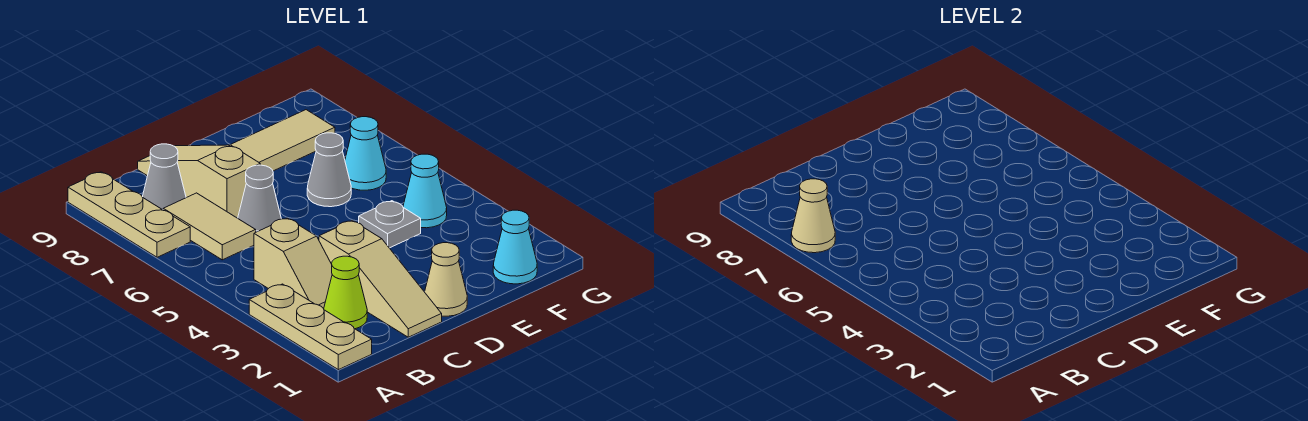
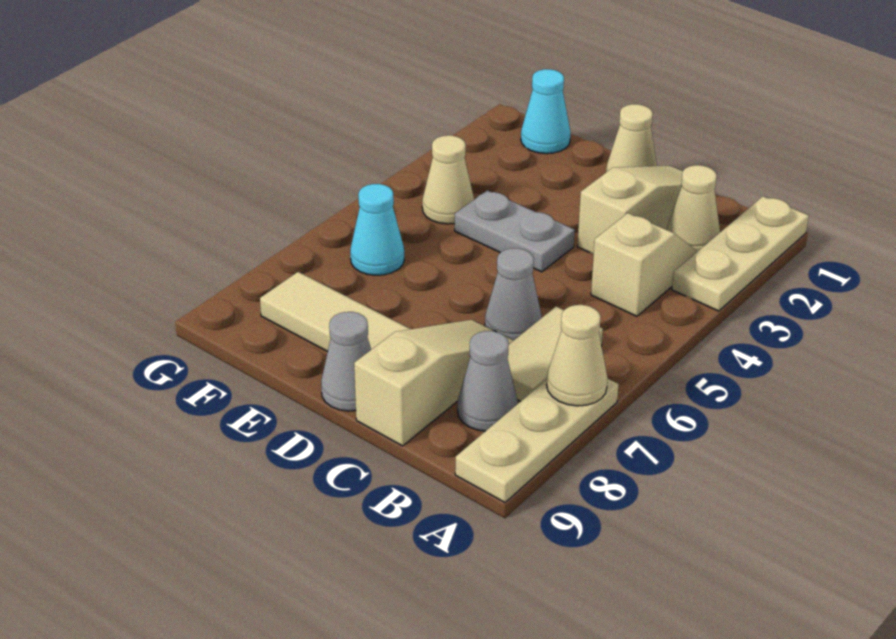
lime 1x1 cone [324,256,367,329] -> tan 1x1 cone [667,165,720,251]
tan 1x3 slope [138,145,260,218] -> tan 1x3 slope turned to [354,320,514,446]
grey 1x1 plate [359,201,421,248] -> grey 1x2 plate [455,190,575,272]
grey 1x1 cone [307,133,351,207] -> grey 1x1 cone moved to [321,312,371,411]
cyan 1x1 cone [403,154,447,228] -> tan 1x1 cone [422,135,474,224]

